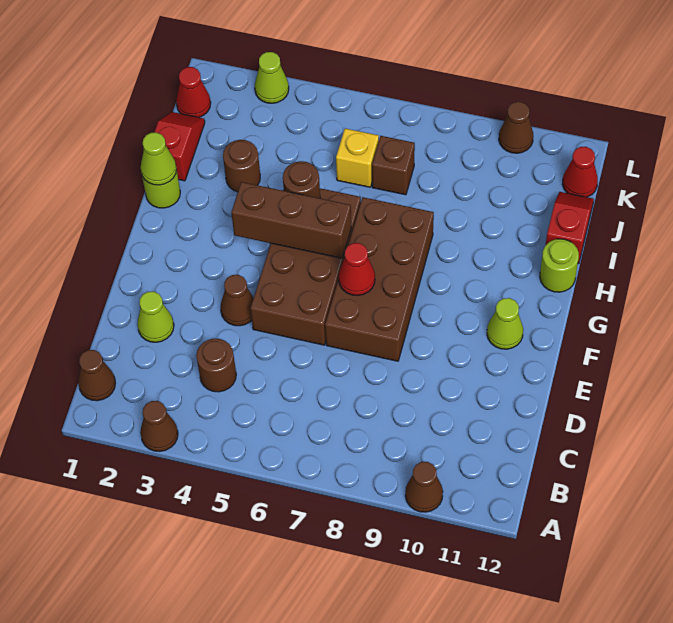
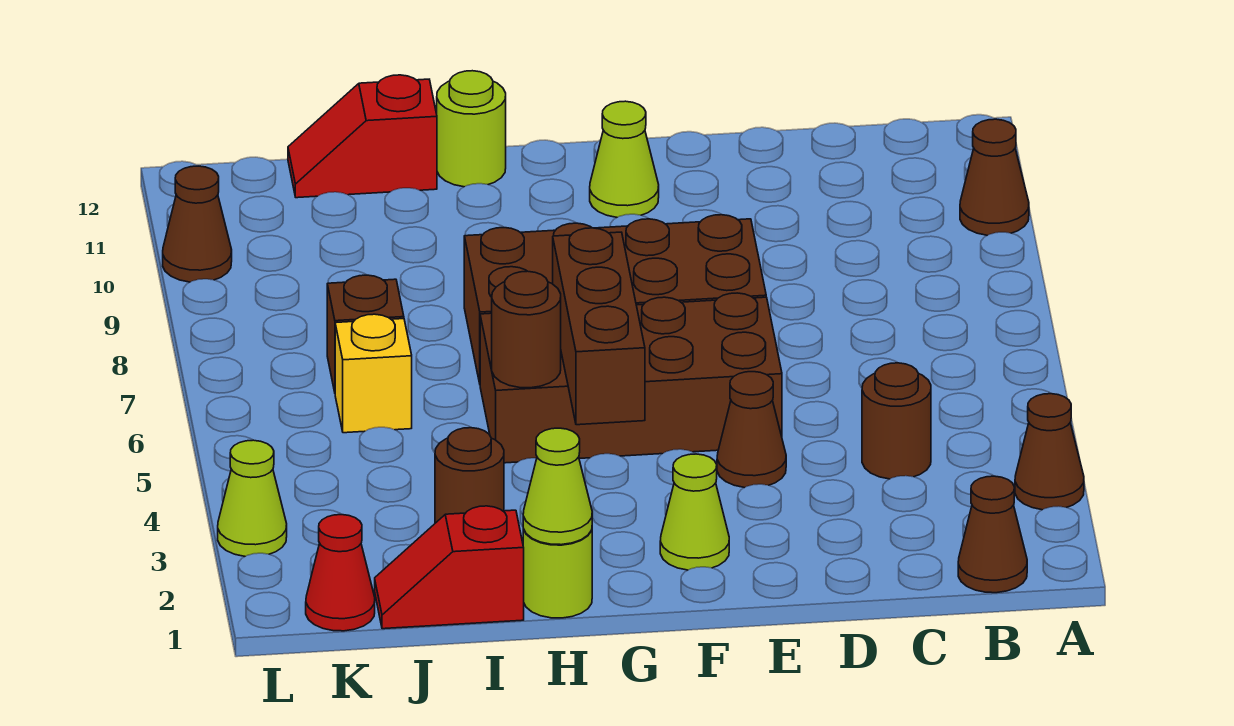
lime 1x1 cone [137,291,174,342] -> lime 1x1 cone moved to [660,454,729,570]
red 1x1 cone [339,243,375,296] -> none
red 1x1 cone [562,147,598,197] -> none

